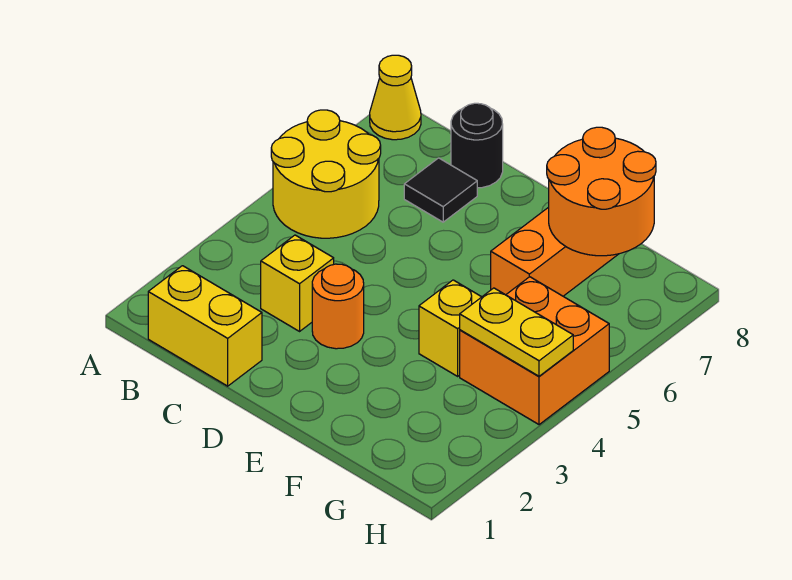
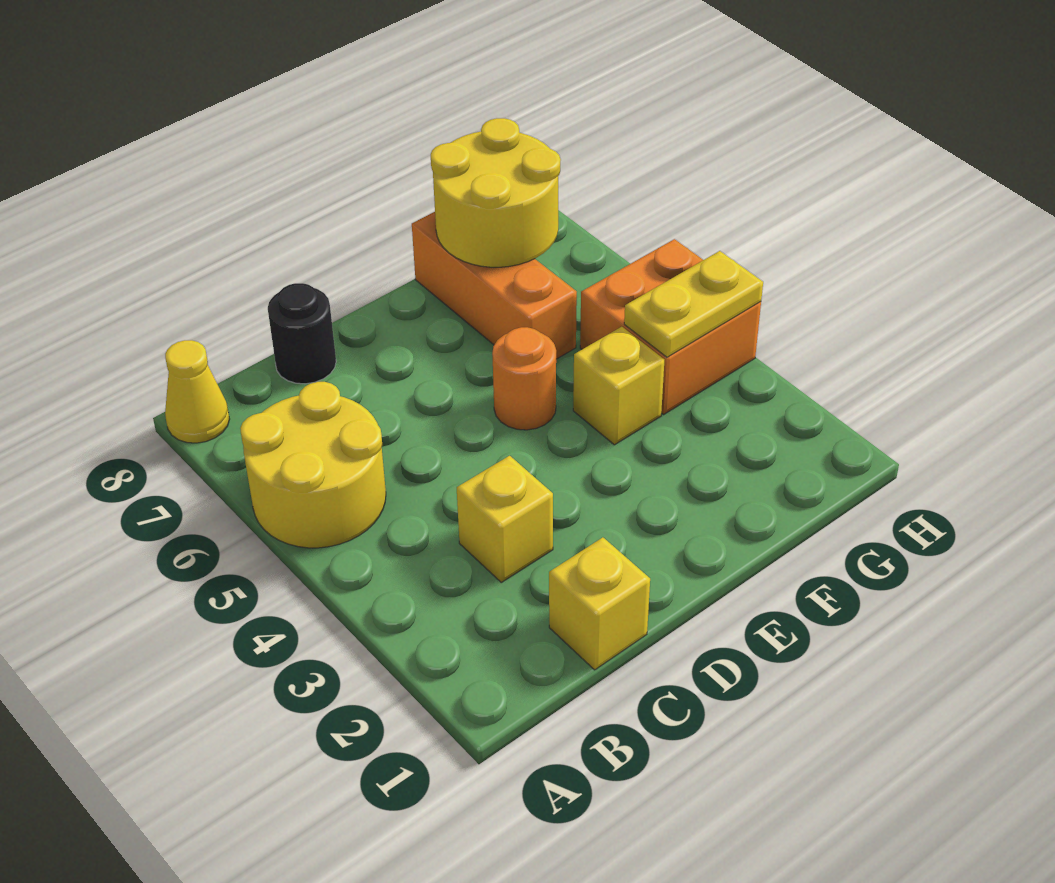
yellow 1x2 brick [148,266,262,386] -> yellow 1x1 brick [549,537,650,670]
black 1x1 tile [404,158,477,222] -> none
orange 1x1 round brick [312,264,364,349] -> orange 1x1 round brick moved to [492,327,556,430]
orange 2x2 round brick [547,127,656,256] -> yellow 2x2 round brick [431,118,561,267]

